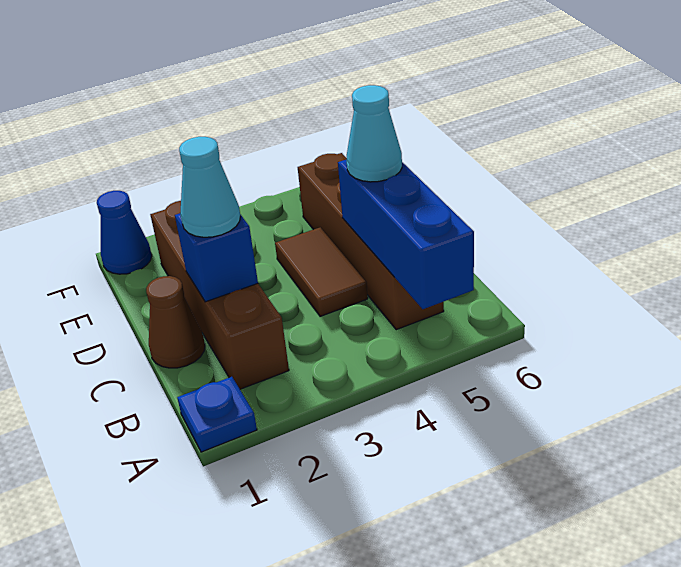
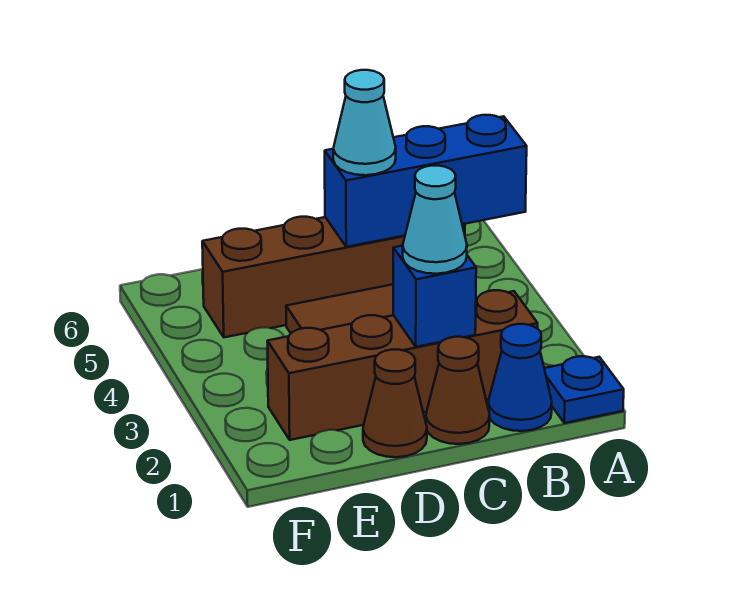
none -> brown 1x1 cone [363,350,427,457]
blue 1x1 cone [97,191,152,274] -> blue 1x1 cone moved to [488,324,552,431]

